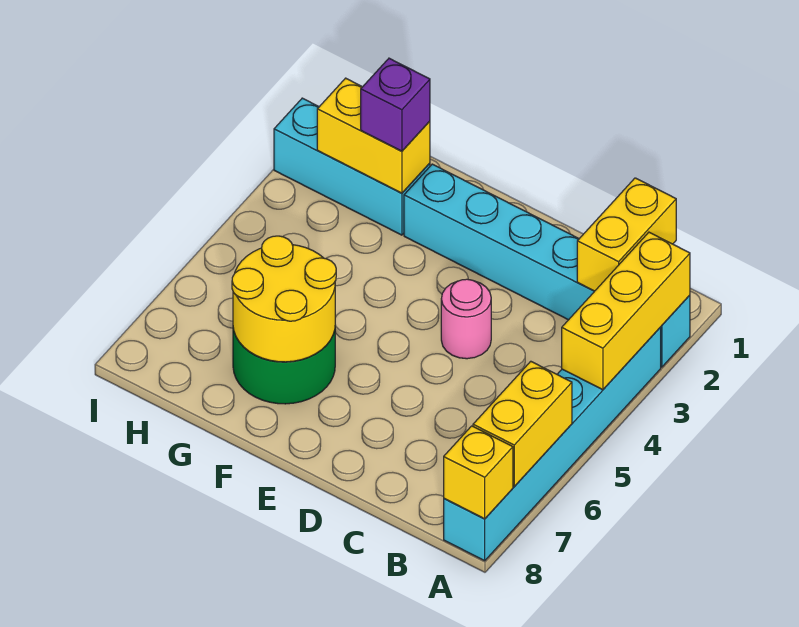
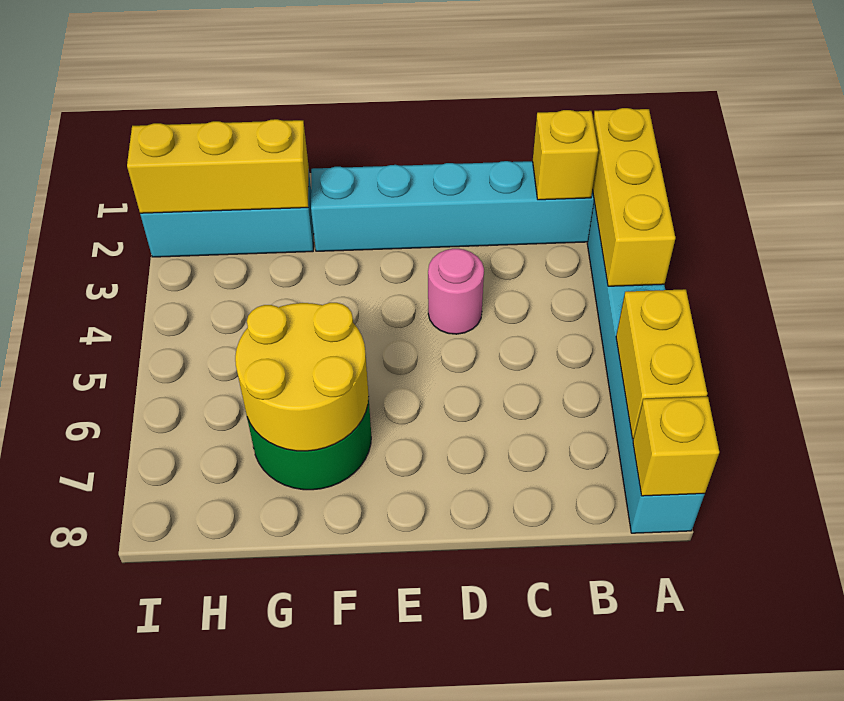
yellow 1x2 brick [577,178,676,291] -> yellow 1x1 brick [533,110,598,200]
yellow 1x2 brick [317,78,430,193] -> yellow 1x3 brick [127,119,309,213]
purple 1x1 brick [361,58,430,151] -> none

